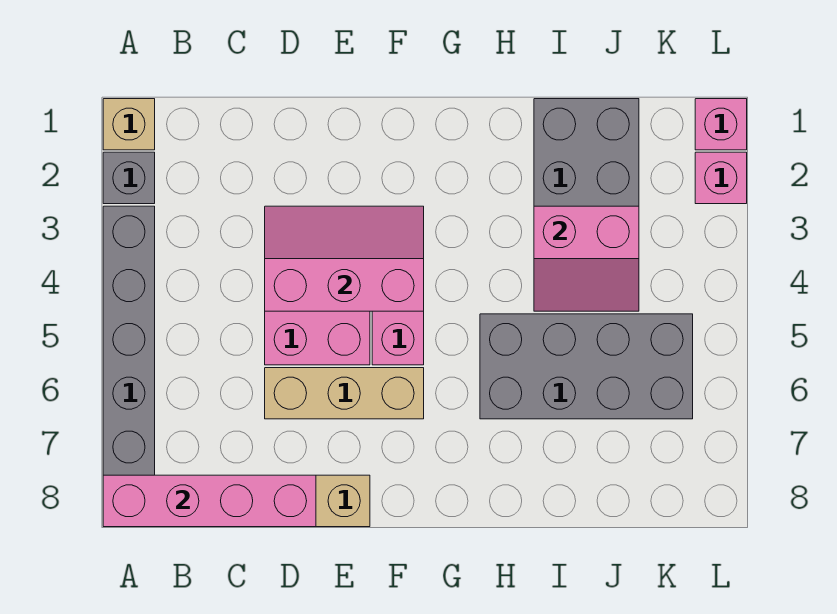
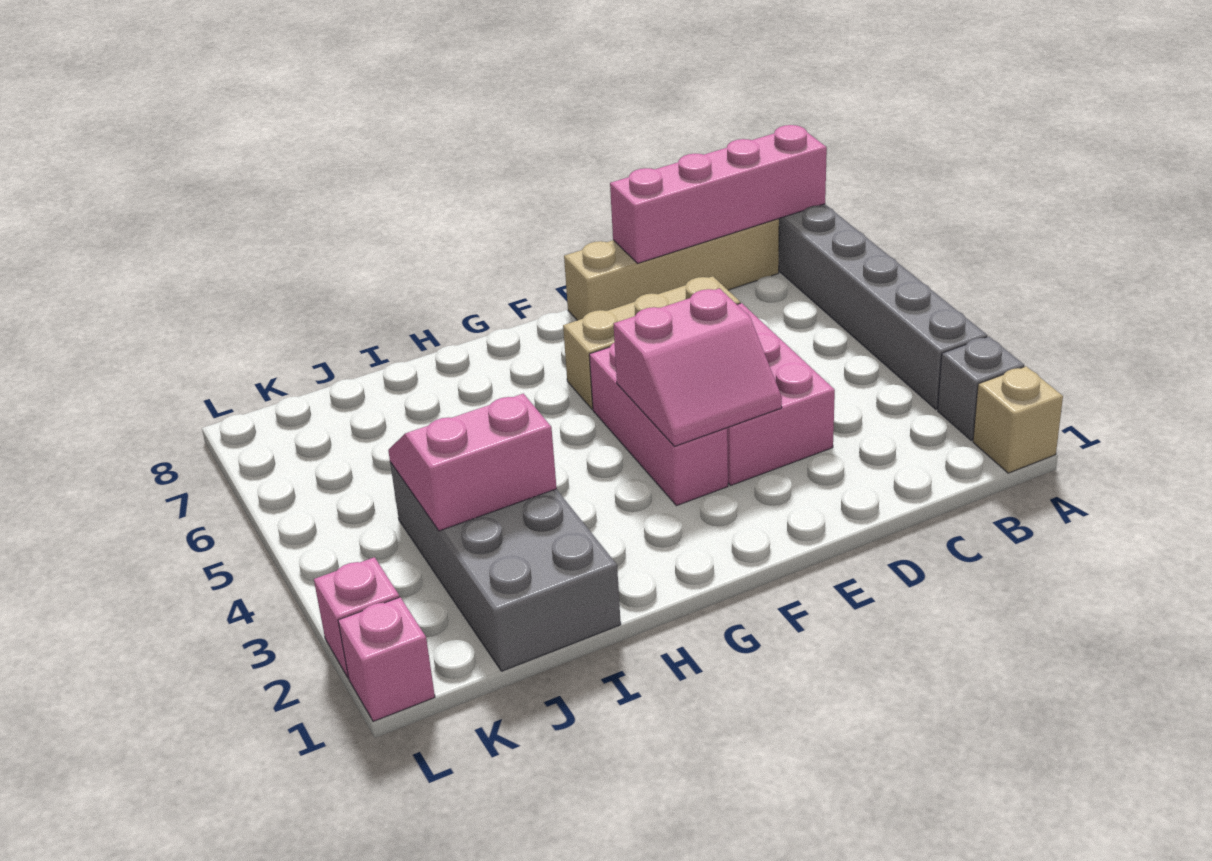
pink 2x3 slope [265,206,424,311] -> pink 2x2 slope [614,288,782,446]
grey 2x4 brick [480,314,693,419] -> none

